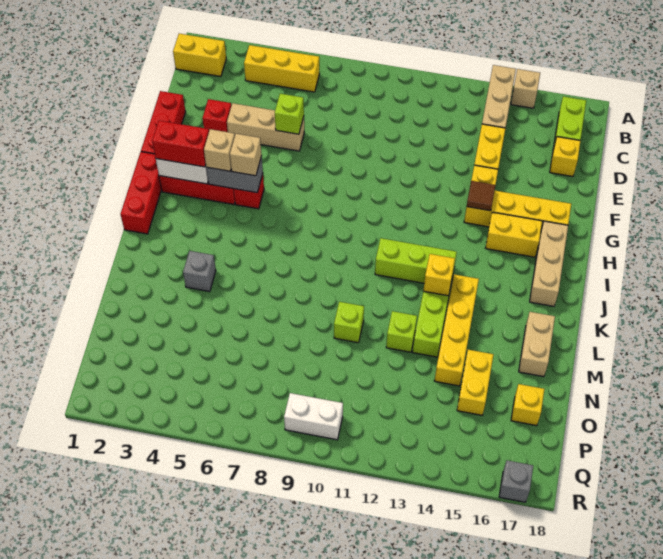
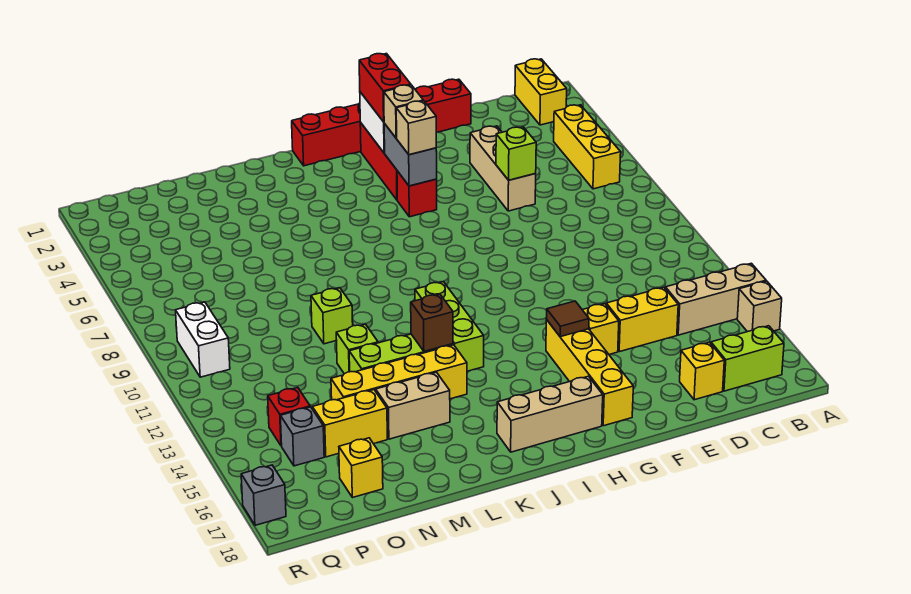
red 1x1 brick [202,99,231,132] -> red 1x1 brick moved to [268,388,310,446]
yellow 1x2 brick [486,212,542,257] -> none
yellow 1x1 brick [423,254,455,296] -> brown 1x1 brick [411,294,453,351]
grey 1x1 brick [183,251,216,292] -> grey 1x1 brick moved to [280,407,324,466]
tan 1x2 brick [519,312,555,377] -> tan 1x2 brick moved to [376,372,450,439]

